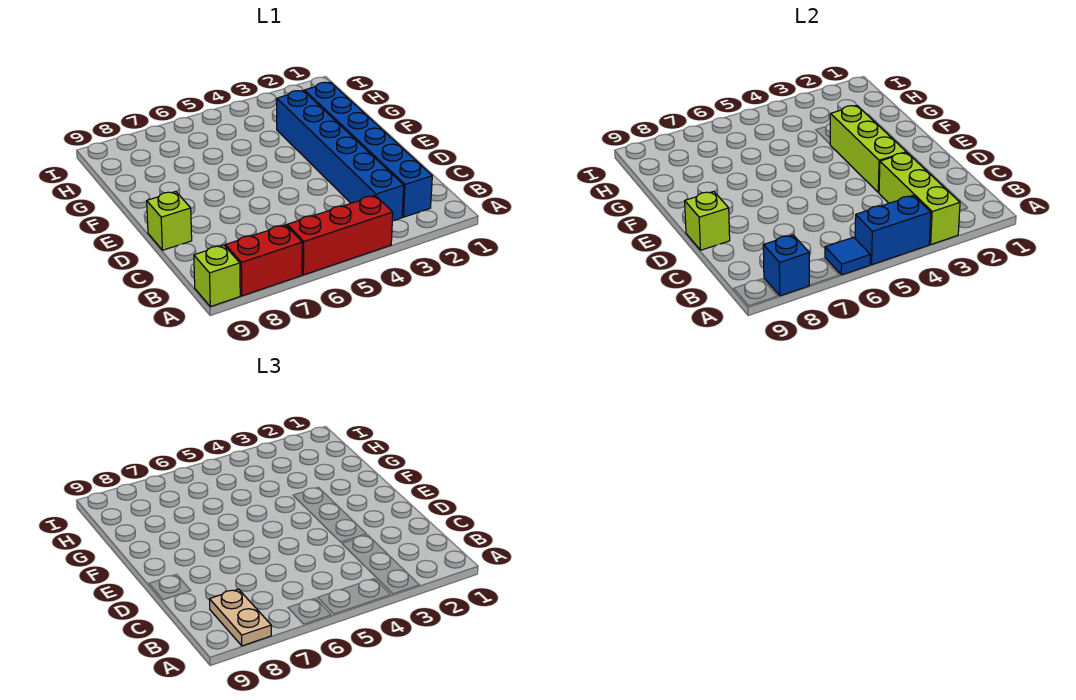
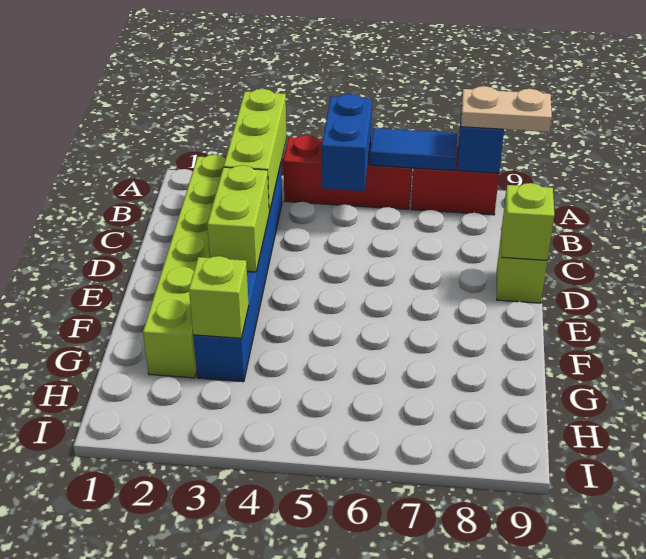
blue 1x2 brick [855,196,931,264] -> blue 1x2 brick turned to [322,94,372,191]
blue 1x1 tile [825,237,870,275] -> blue 1x2 tile [370,128,457,171]
tan 1x2 plate [209,589,271,646] -> tan 1x2 plate turned to [461,86,552,132]
lime 1x1 brick [194,245,240,307] -> lime 1x1 brick moved to [189,256,249,338]
blue 1x6 brick [304,82,432,217] -> lime 1x6 brick [143,155,226,378]
lime 1x3 brick [830,105,906,193] -> lime 1x2 brick [207,165,269,272]

